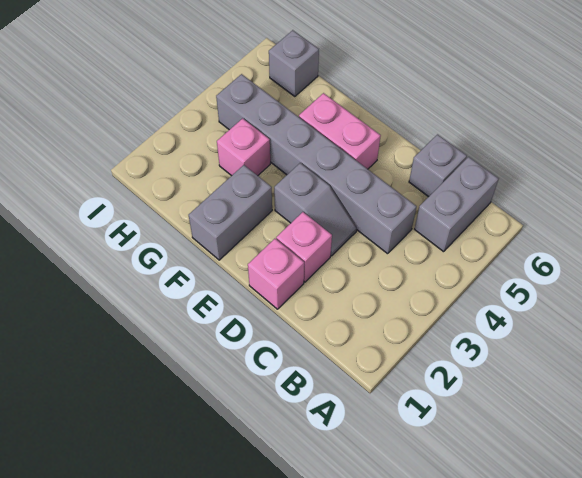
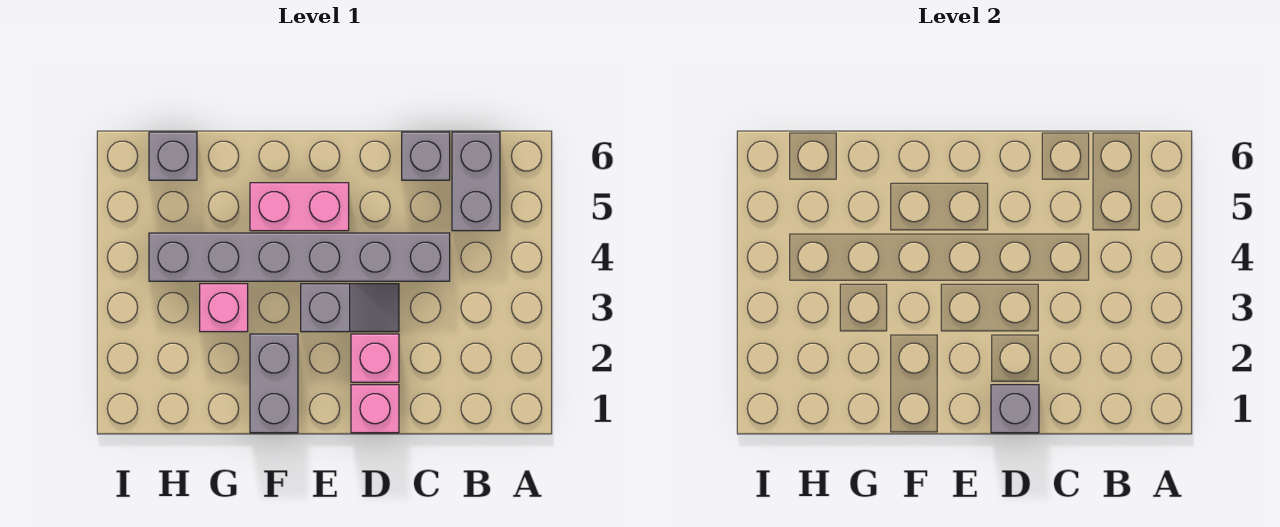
none -> grey 1x1 brick [991,385,1039,433]

